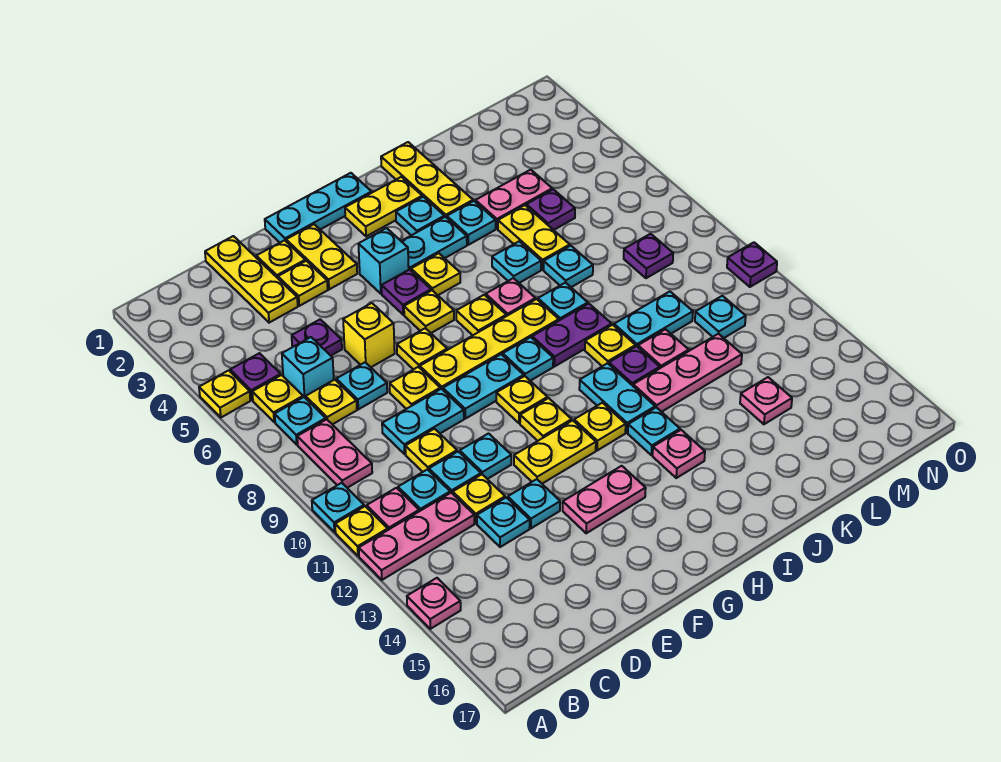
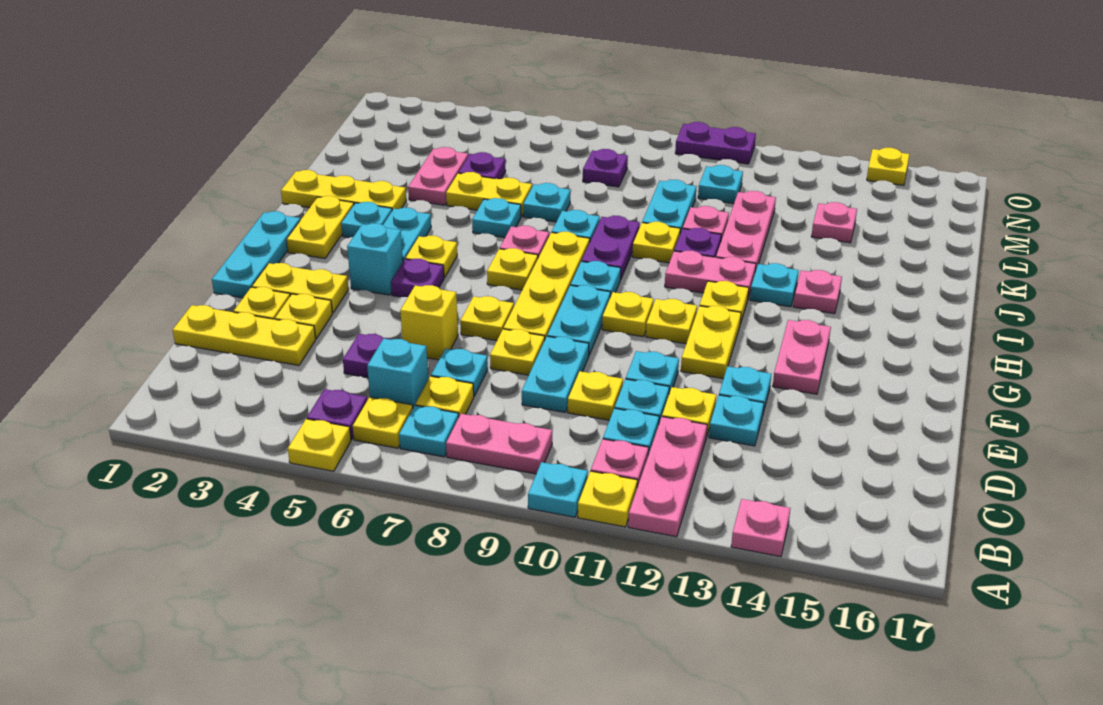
yellow 1x1 plate [404,290,454,333] -> yellow 1x1 plate moved to [867,148,909,185]
cyan 1x2 plate [579,363,655,433] -> pink 1x2 plate [665,251,756,298]
cyan 1x1 plate [447,201,496,245] -> none
purple 1x1 plate [727,242,777,287] -> purple 1x2 plate [675,122,756,164]

